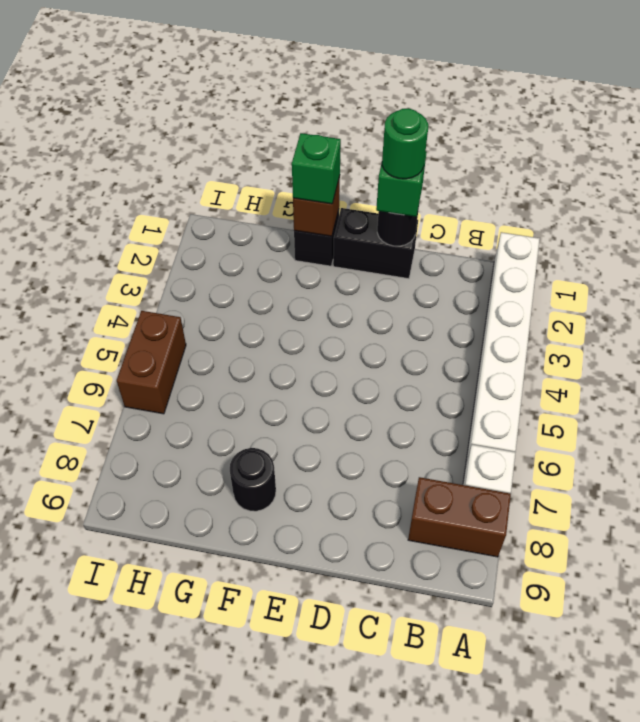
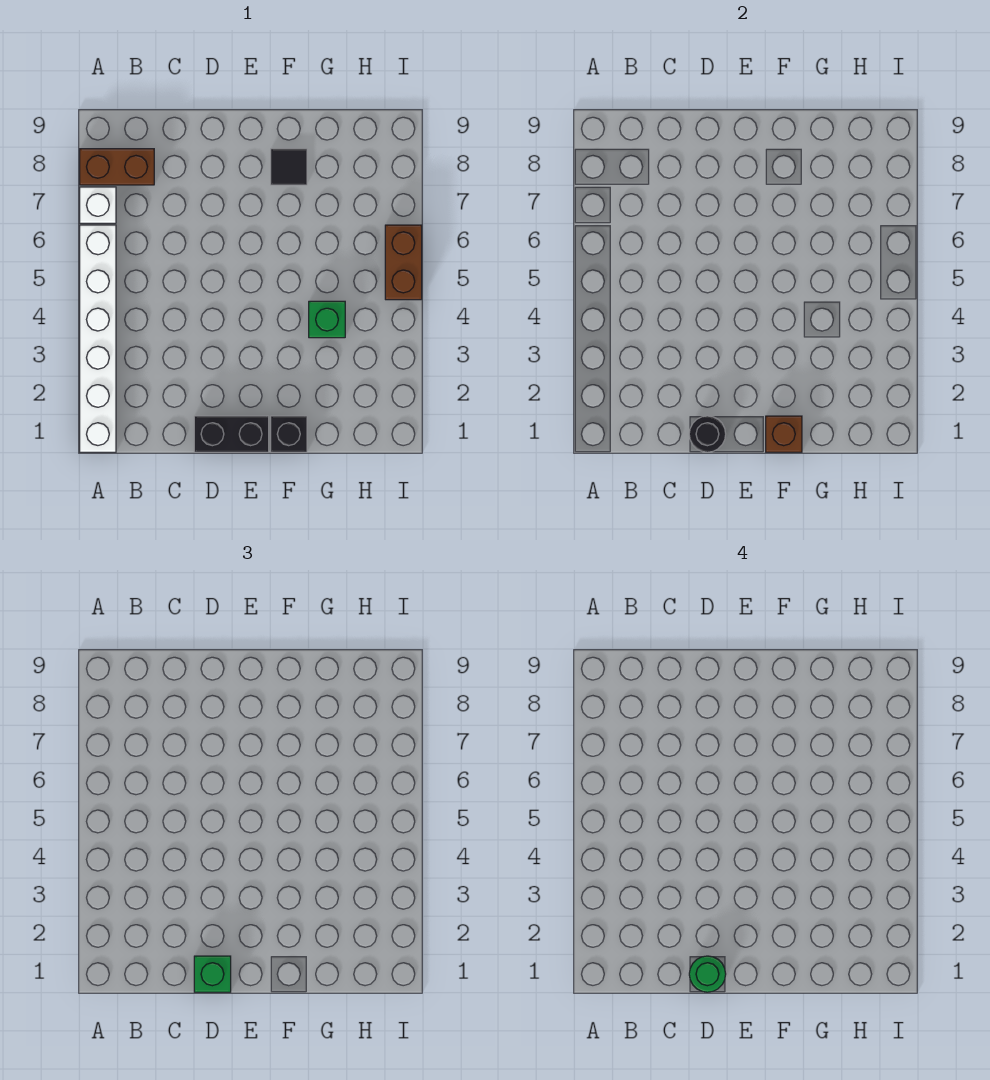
green 1x1 brick [292,133,341,204] -> green 1x1 brick moved to [309,301,345,338]
black 1x1 round brick [230,448,276,511] -> black 1x1 tile [271,149,307,185]

